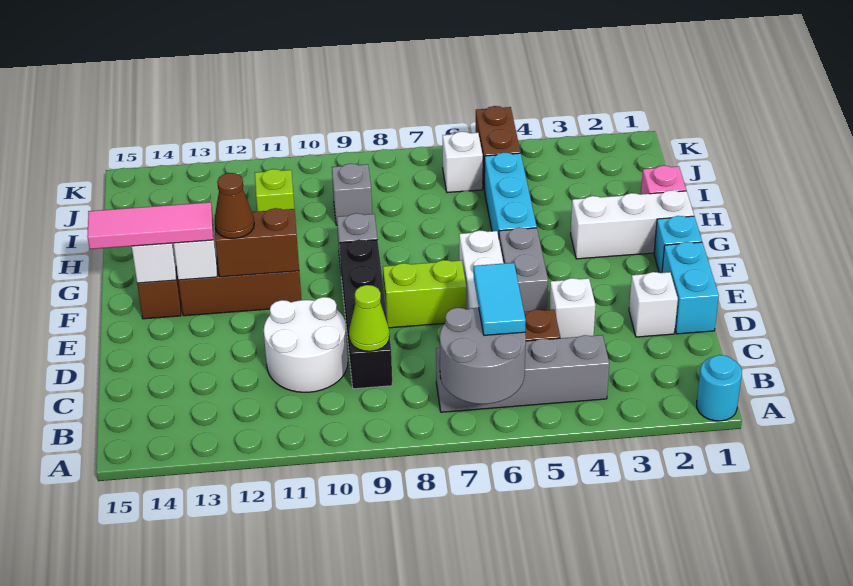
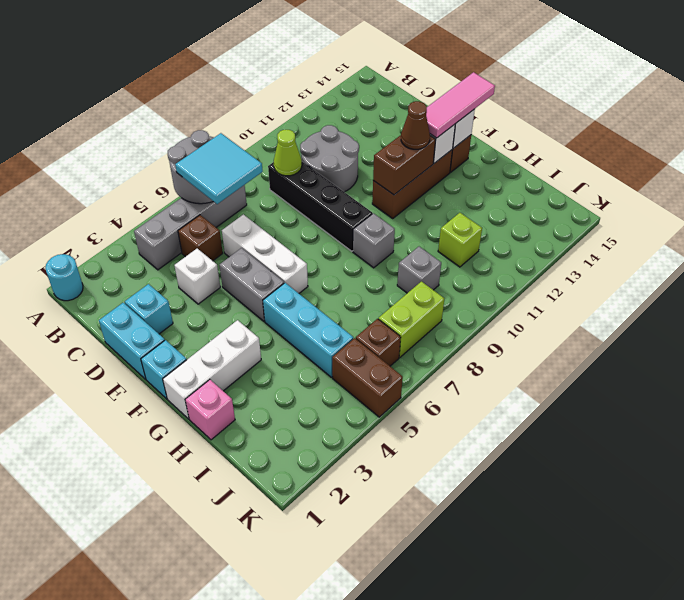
cyan 1x2 tile [474,263,526,335] -> cyan 2x2 tile [175,133,263,204]
white 2x2 round brick [264,297,348,392] -> grey 2x2 round brick [300,125,359,192]
white 1x1 brick [629,272,678,337] -> cyan 1x1 brick [125,284,173,334]
lime 1x2 brick [383,260,466,328] -> lime 1x2 brick moved to [379,281,444,357]
white 1x1 brick [443,132,483,192] -> brown 1x1 brick [356,319,401,366]

